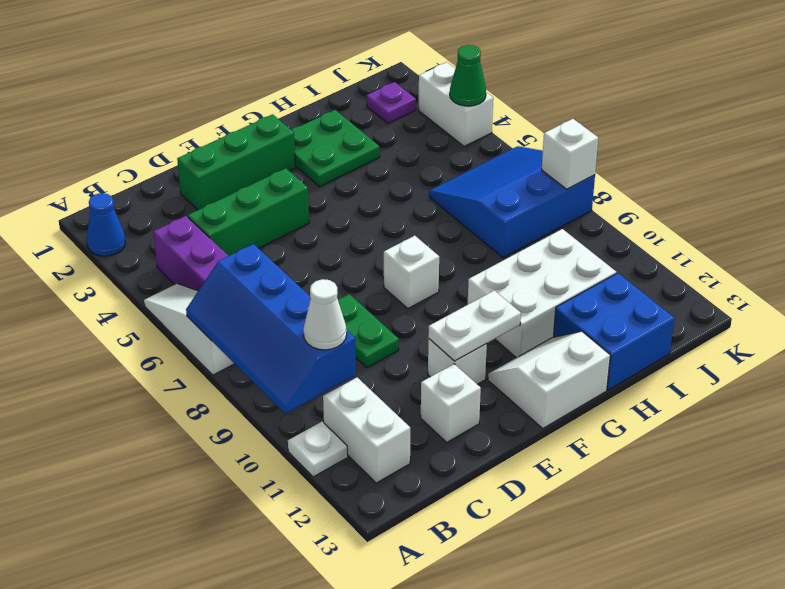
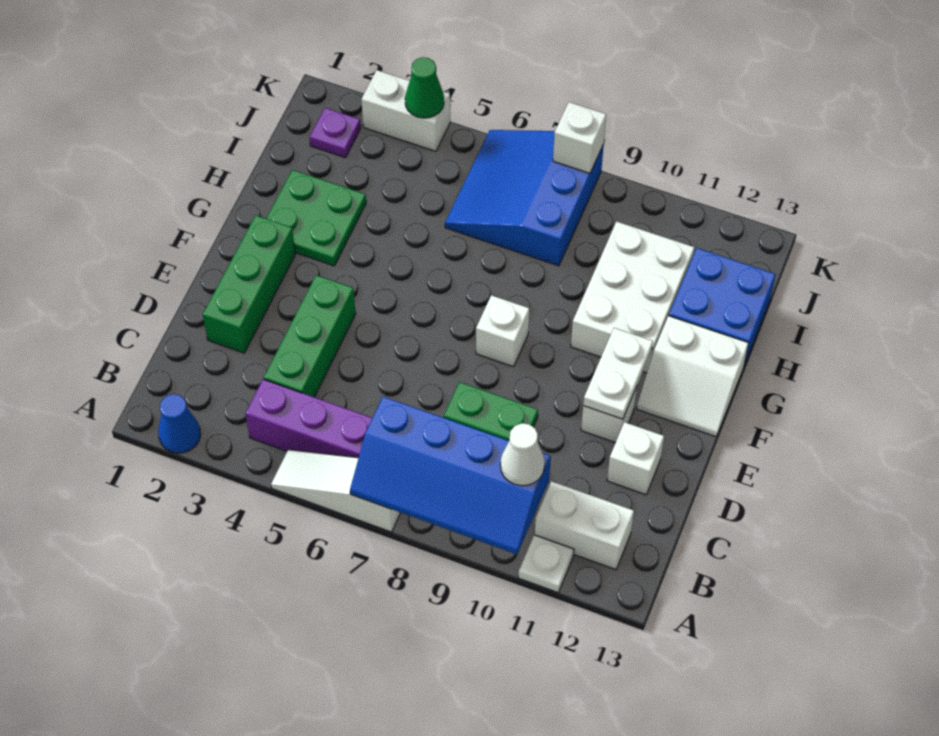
white 2x2 slope [488,331,610,428] -> white 2x2 slope turned to [637,316,749,437]

